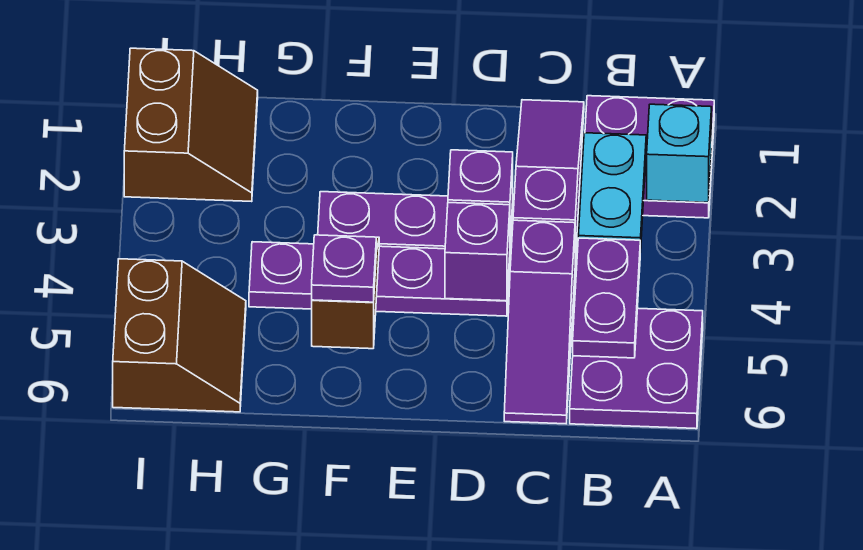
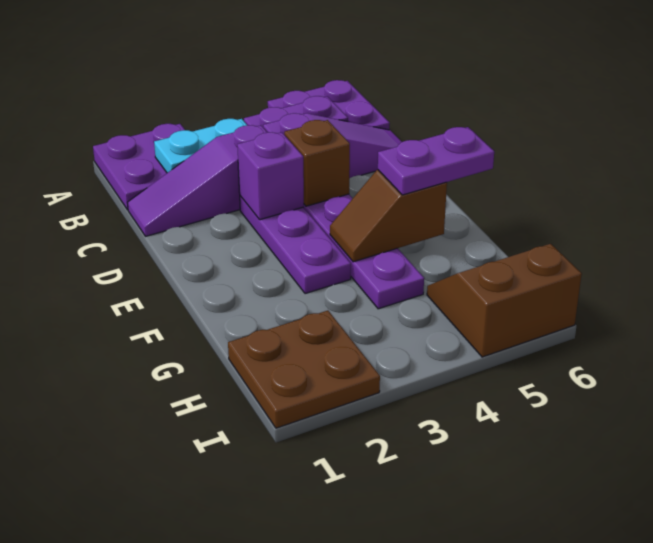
cyan 1x1 brick [647,104,712,203] -> none
purple 1x1 brick [445,203,510,301] -> brown 1x1 brick [284,120,350,206]
purple 1x1 plate [312,235,376,302] -> purple 1x2 plate [378,127,494,195]
brown 2x2 slope [124,48,258,202] -> brown 2x2 plate [228,311,380,428]

